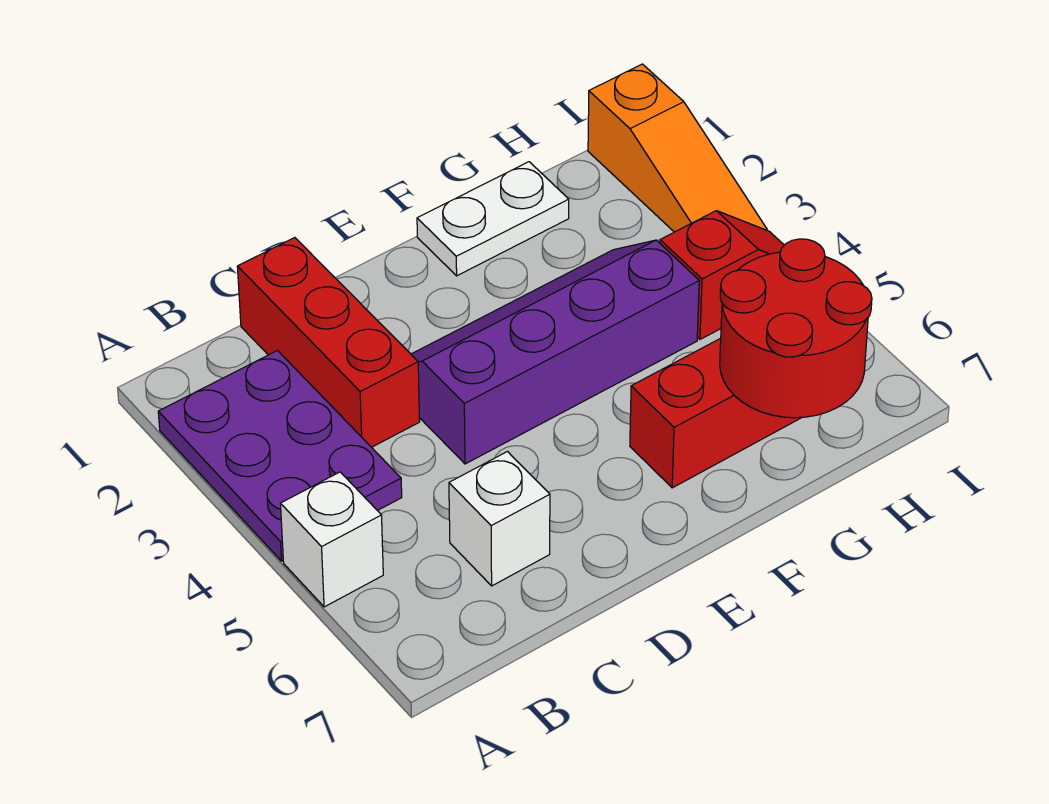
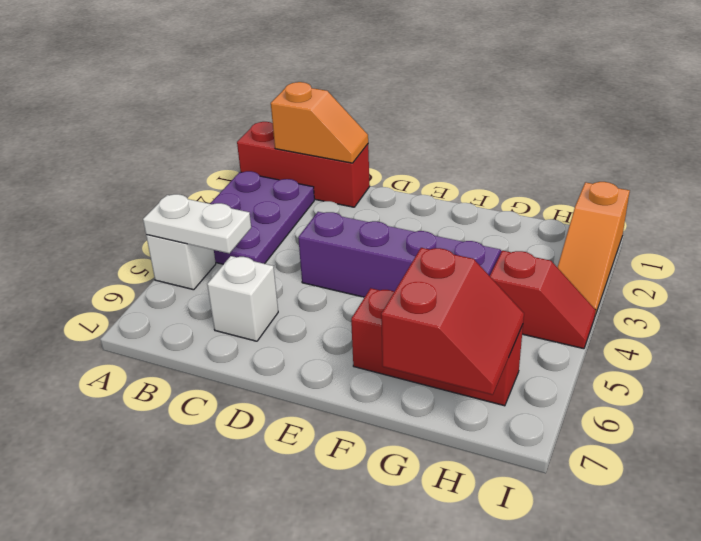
none -> orange 1x2 slope [271,82,368,163]
red 1x3 brick [237,238,420,447] -> red 1x3 brick turned to [237,122,370,207]
white 1x2 plate [417,162,569,276] -> white 1x2 plate moved to [143,194,251,254]
red 2x2 round brick [720,239,872,418] -> red 2x2 slope [381,248,524,395]

